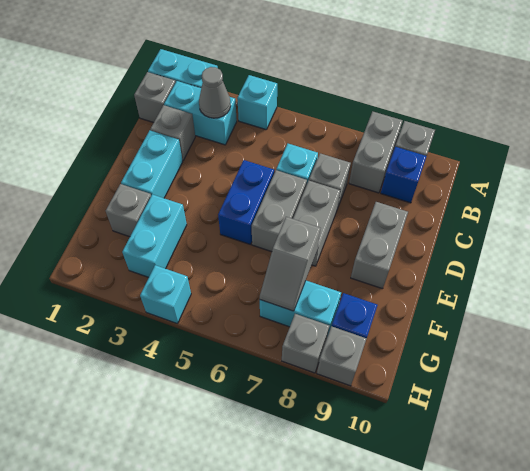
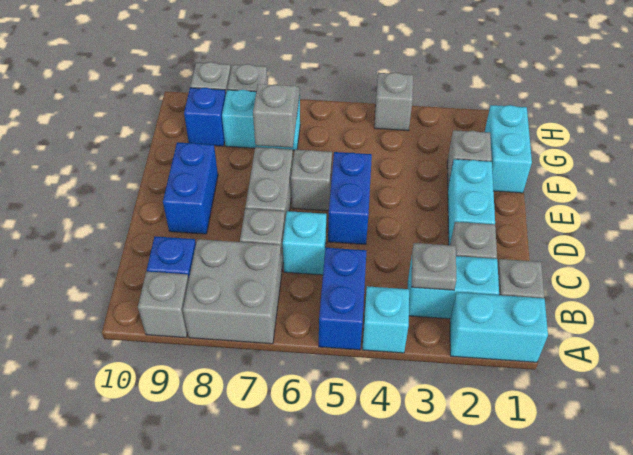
none -> blue 1x2 brick [319,248,366,350]
grey 1x2 brick [349,111,403,193] -> grey 2x2 brick [183,239,282,344]
grey 1x1 cone [199,67,231,118] -> grey 1x1 plate [412,243,456,290]
grey 1x2 brick [252,170,307,252] -> grey 1x1 brick [291,150,332,211]
grey 1x2 brick [351,202,408,289] -> blue 1x2 brick [163,142,218,234]
cyan 1x2 brick [122,194,187,277] -> cyan 1x2 brick moved to [485,105,532,193]
cyan 1x1 brick [140,265,191,323] -> grey 1x1 brick [374,72,413,131]

